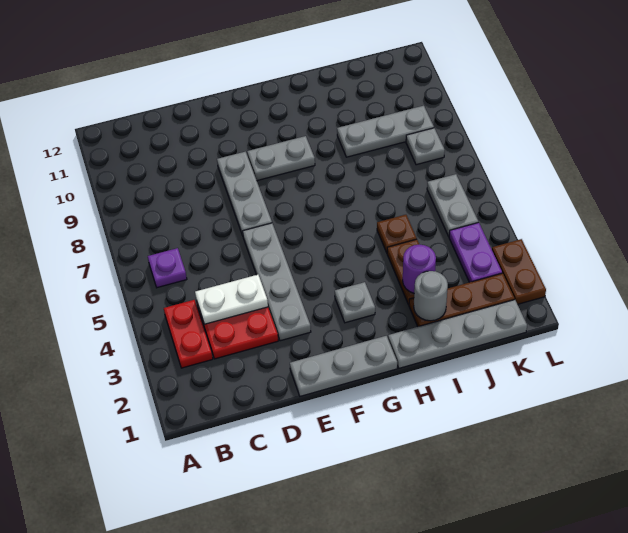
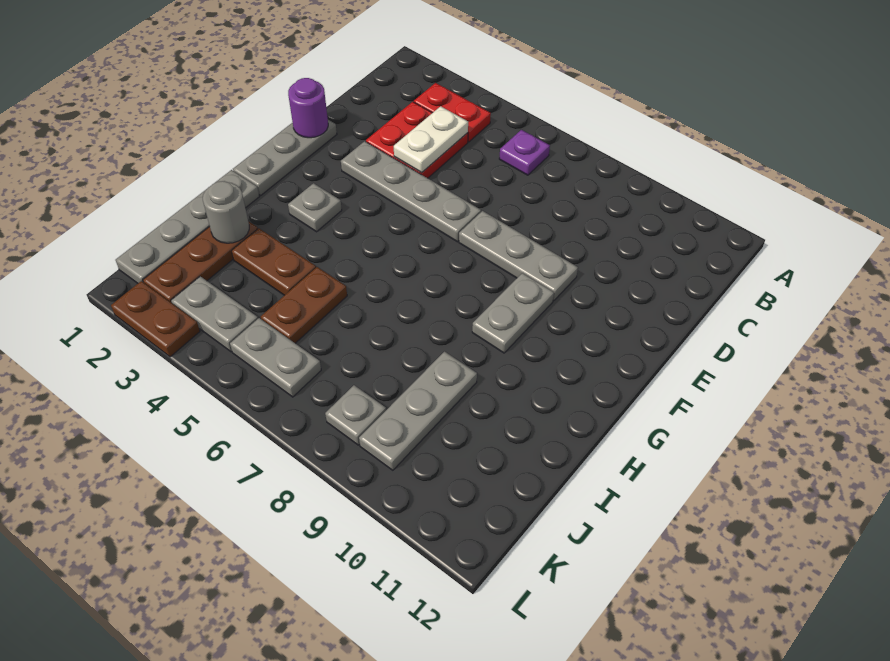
purple 1x1 round brick [403,245,436,293] -> purple 1x1 round brick moved to [288,78,328,138]
brown 1x1 plate [377,215,417,253] -> brown 1x2 plate [261,267,347,343]
purple 1x2 plate [449,223,502,282] -> grey 1x2 plate [171,276,258,352]

